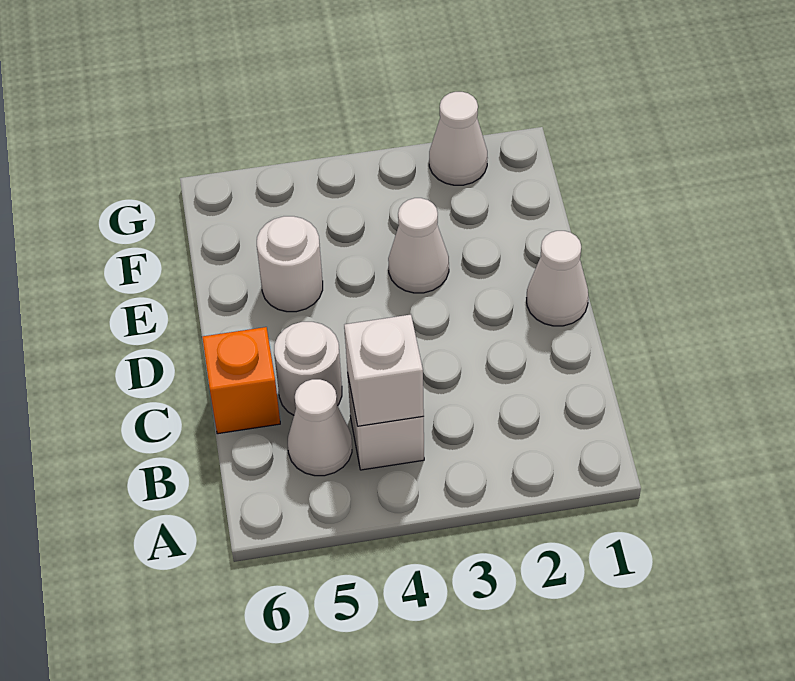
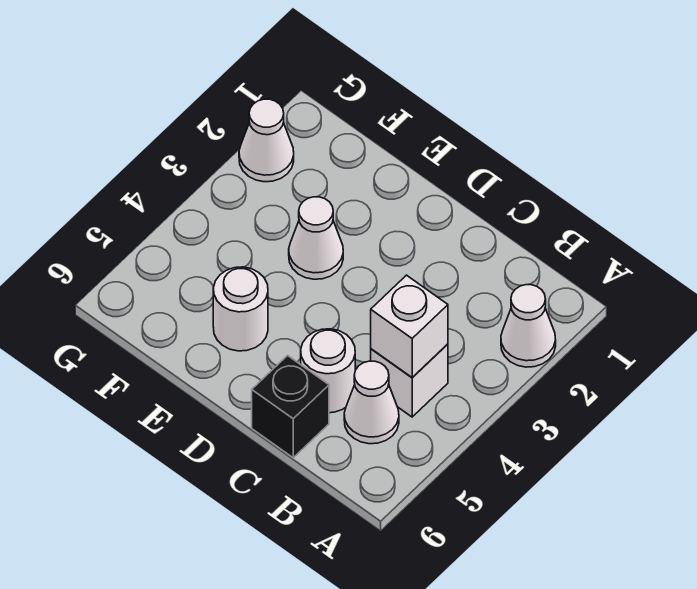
orange 1x1 brick [202,327,280,434] -> black 1x1 brick [252,356,329,458]
white 1x1 cone [527,231,588,326] -> white 1x1 cone moved to [501,285,556,367]

